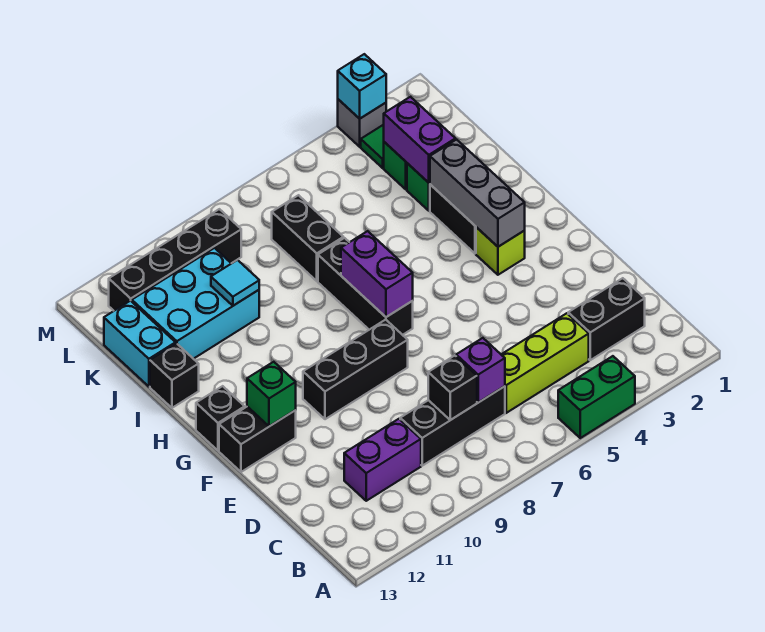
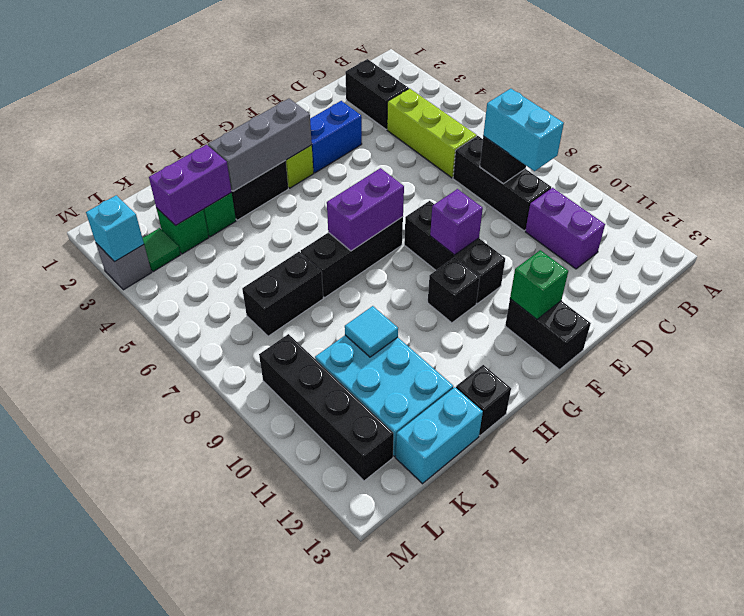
green 1x2 brick [558,356,635,438] -> none
purple 1x1 brick [456,338,505,402] -> purple 1x1 brick moved to [430,189,483,255]
none -> cyan 1x2 brick [483,88,564,171]
none -> blue 1x2 brick [310,101,362,173]
black 1x1 brick [196,386,245,451] -> black 1x1 brick moved to [428,257,480,323]

